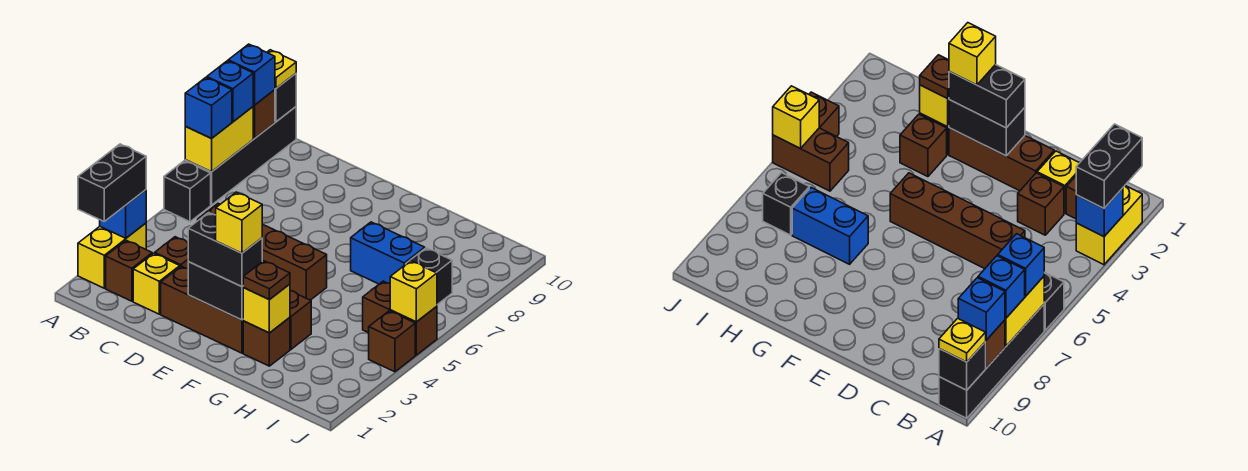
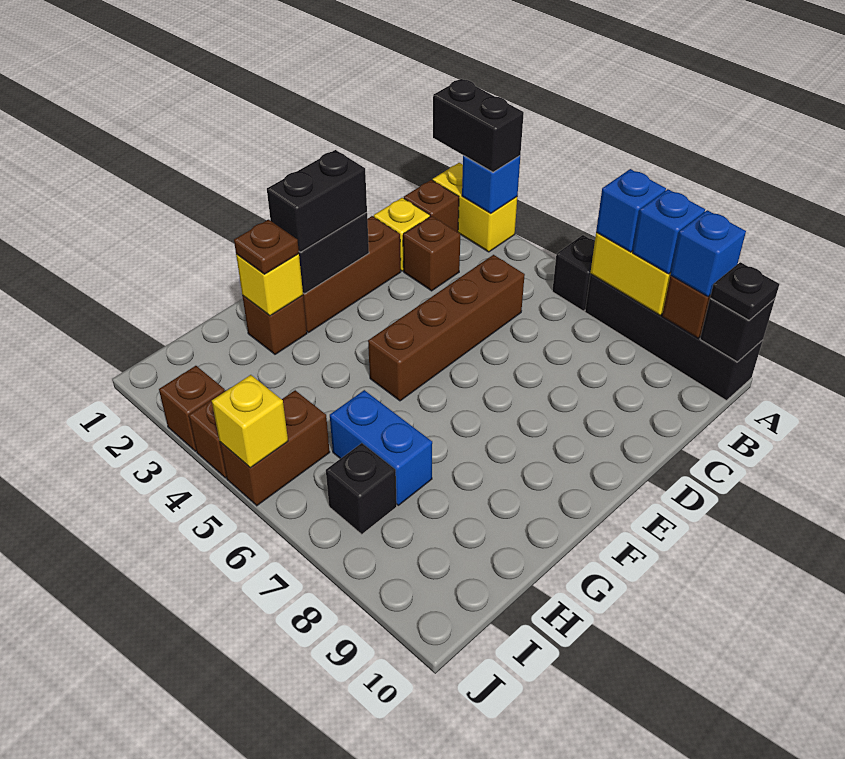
yellow 1x1 plate [267,50,296,89] -> black 1x1 plate [710,262,779,320]
yellow 1x1 brick [216,192,262,253] -> none
brown 1x1 brick [290,291,311,349] -> brown 1x1 brick moved to [159,366,225,451]
blue 1x2 brick [351,222,425,284] -> blue 1x2 brick turned to [330,390,432,505]

